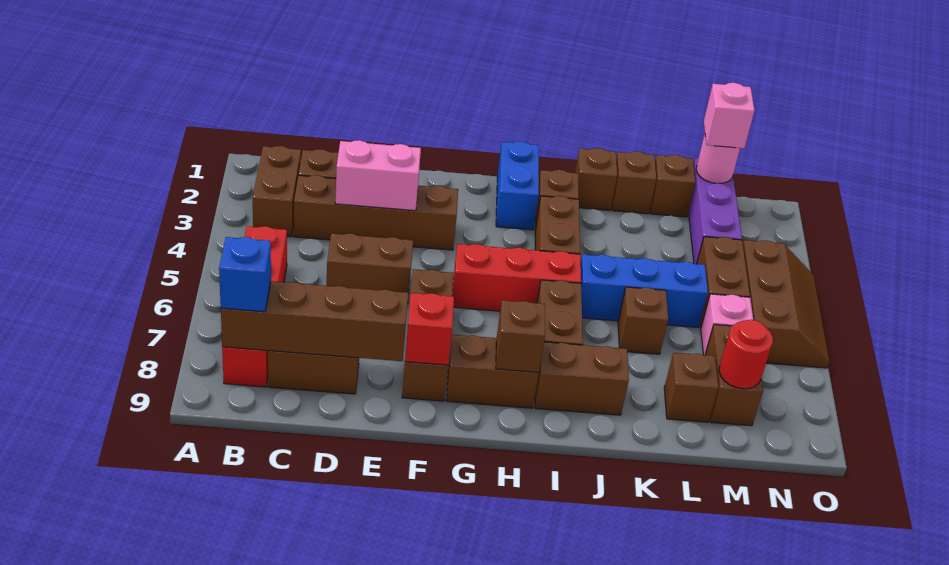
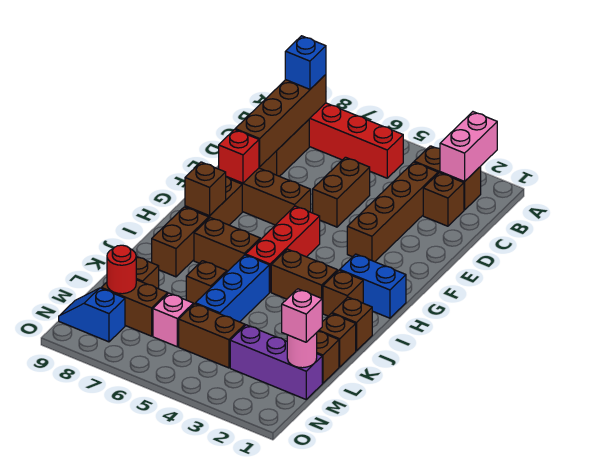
pink 1x2 brick [335,140,421,211] -> pink 1x2 brick moved to [440,112,497,182]
brown 2x3 slope [743,240,830,368] -> none
none -> blue 1x2 slope [59,288,125,342]

